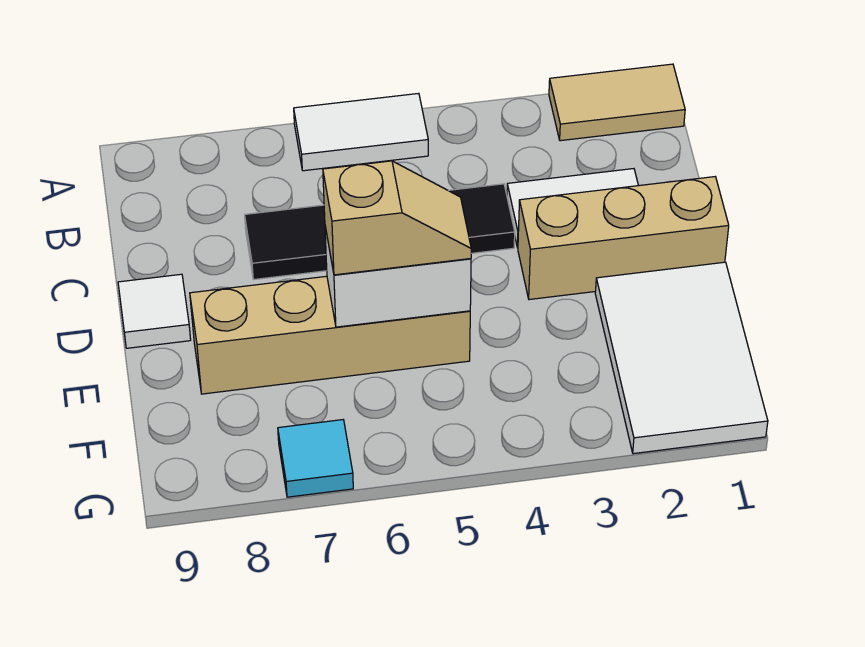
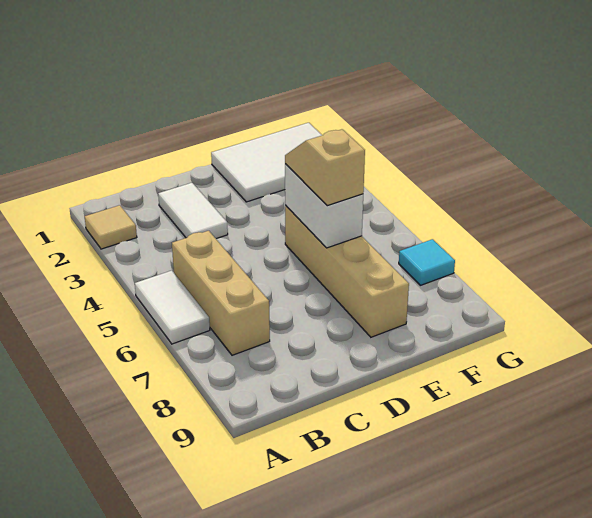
tan 1x2 tile [549,64,685,141] -> tan 1x1 tile [85,205,137,249]
black 1x4 tile [245,184,515,280] -> none
tan 1x3 brick [518,177,729,300] -> tan 1x3 brick moved to [172,231,270,355]
white 1x1 tile [118,274,191,348] -> none

